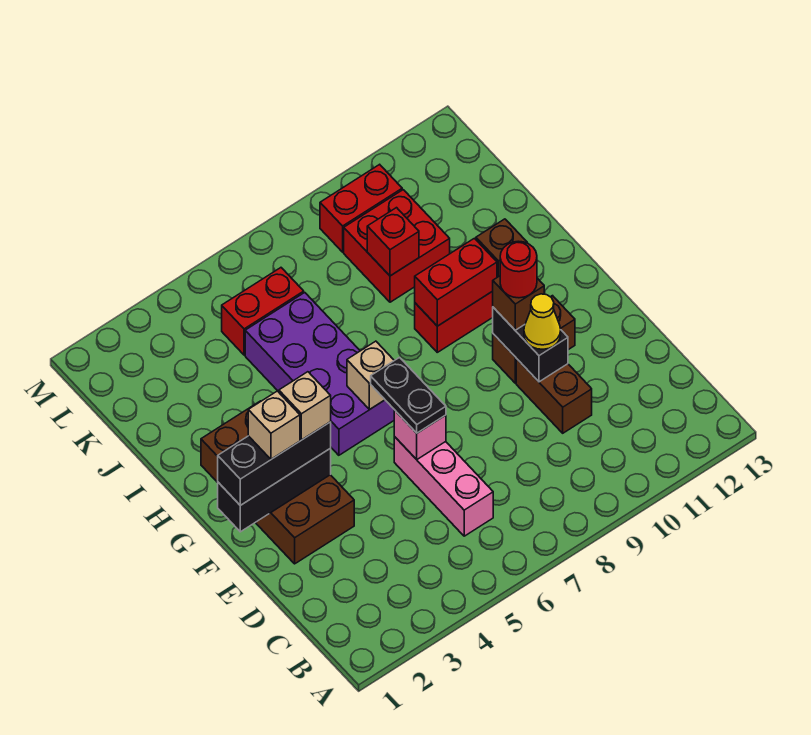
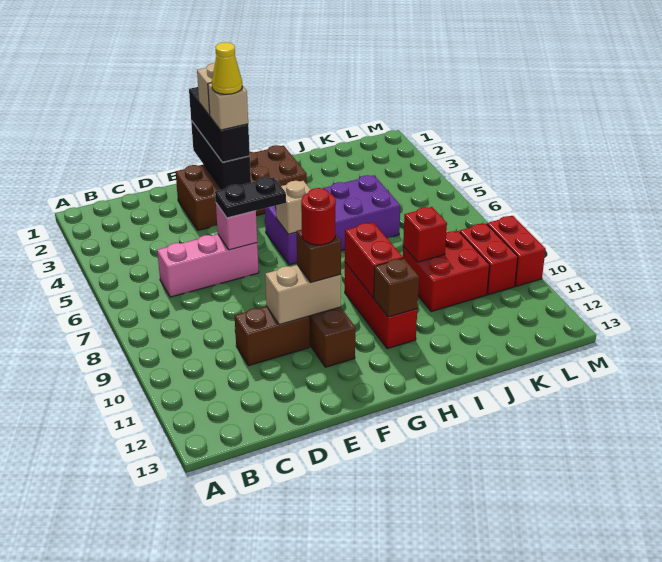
black 1x2 brick [493,307,568,382] -> tan 1x2 brick [265,265,341,325]
yellow 1x1 cone [524,294,561,349] -> yellow 1x1 cone moved to [212,42,242,94]
red 1x2 brick [222,268,304,355] -> red 1x2 brick moved to [487,216,546,286]

